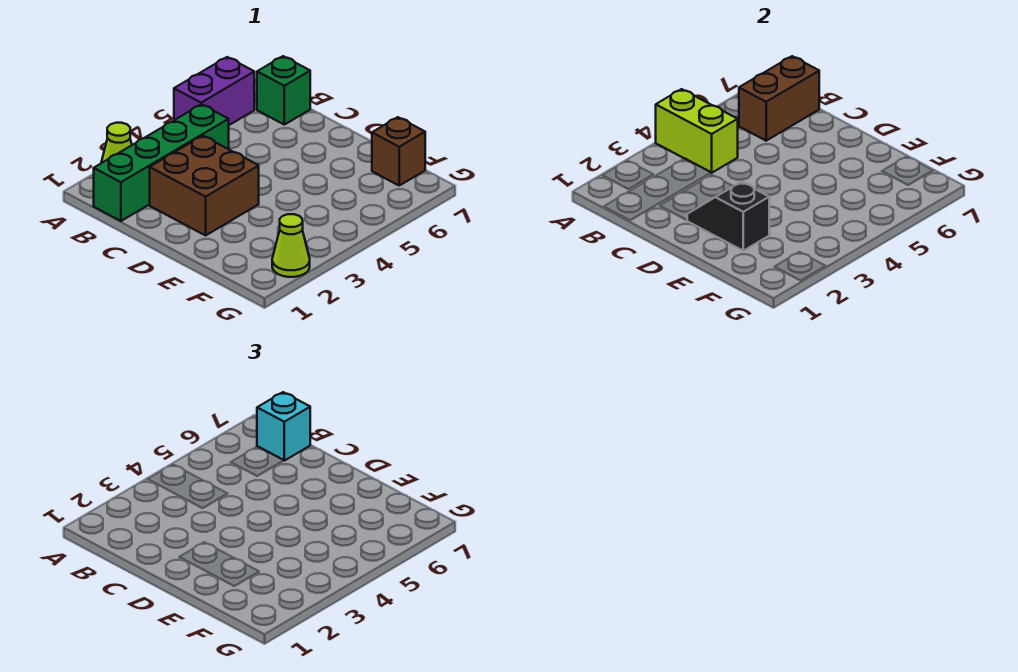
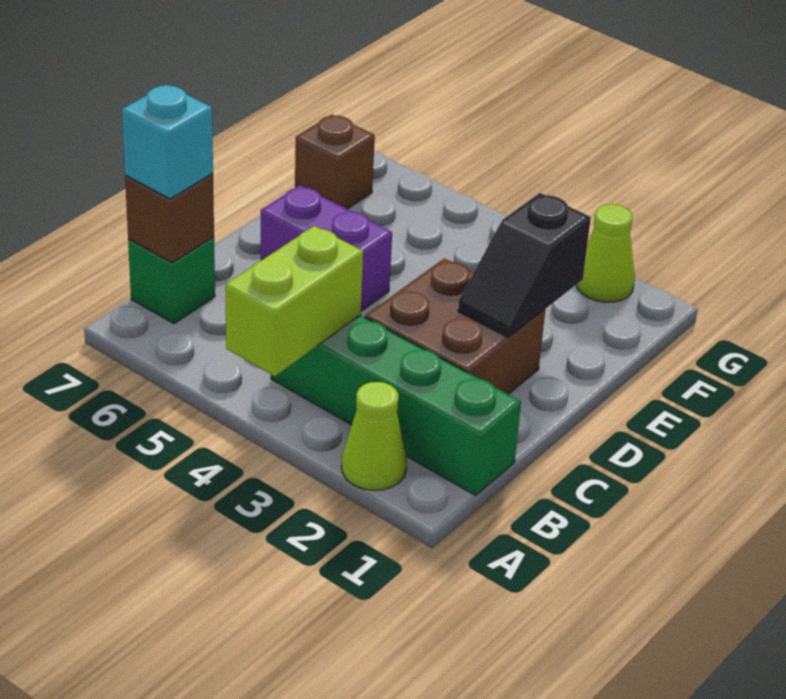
purple 1x2 brick [174,57,254,125] -> purple 1x2 brick moved to [261,185,392,311]
brown 1x2 brick [739,56,819,141] -> brown 1x1 brick [125,173,214,263]

